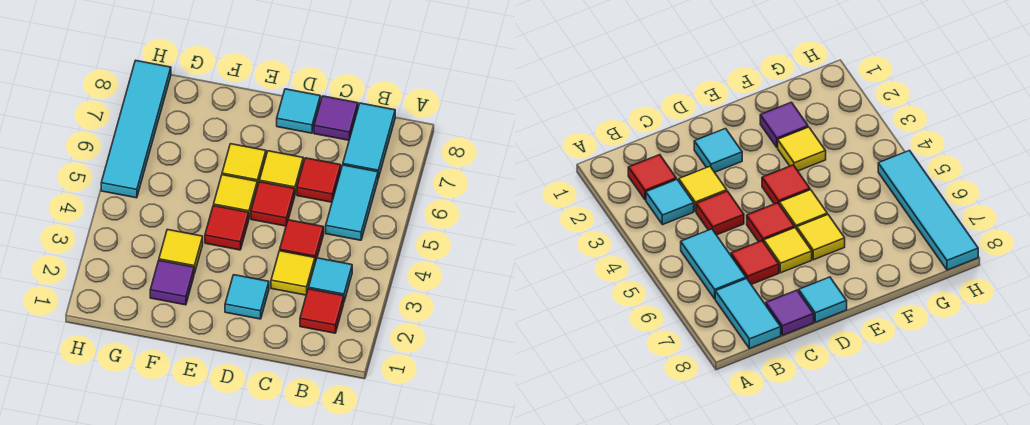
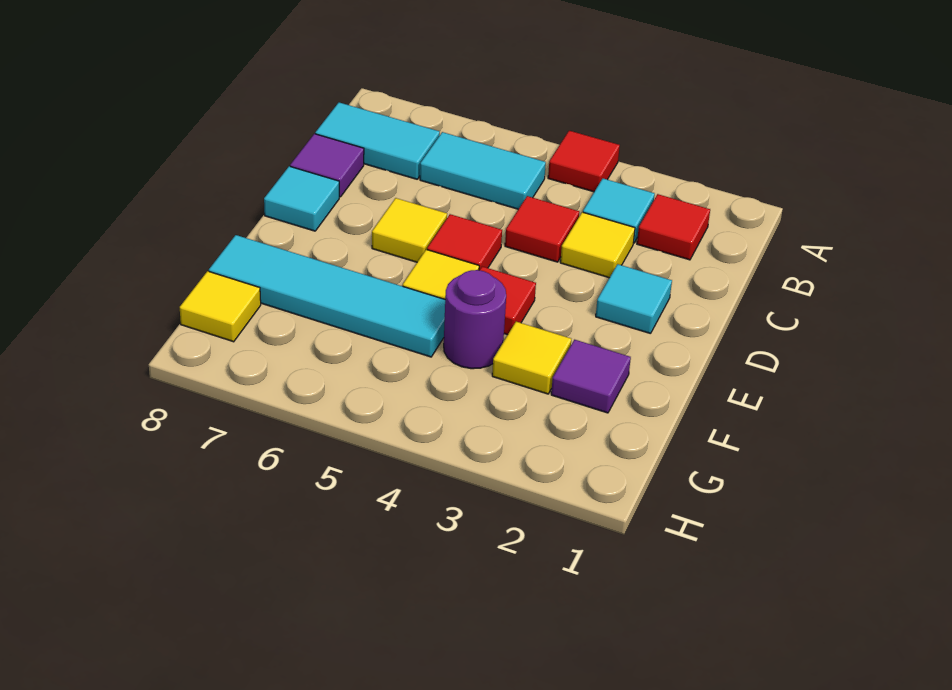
red 1x1 tile [297,158,341,202] -> red 1x1 tile moved to [548,131,620,192]
yellow 1x1 tile [222,144,266,187] -> yellow 1x1 tile moved to [180,271,261,342]
none -> purple 1x1 round brick [444,270,506,369]
cyan 1x4 tile [101,60,171,198] -> cyan 1x4 tile moved to [209,235,445,357]

